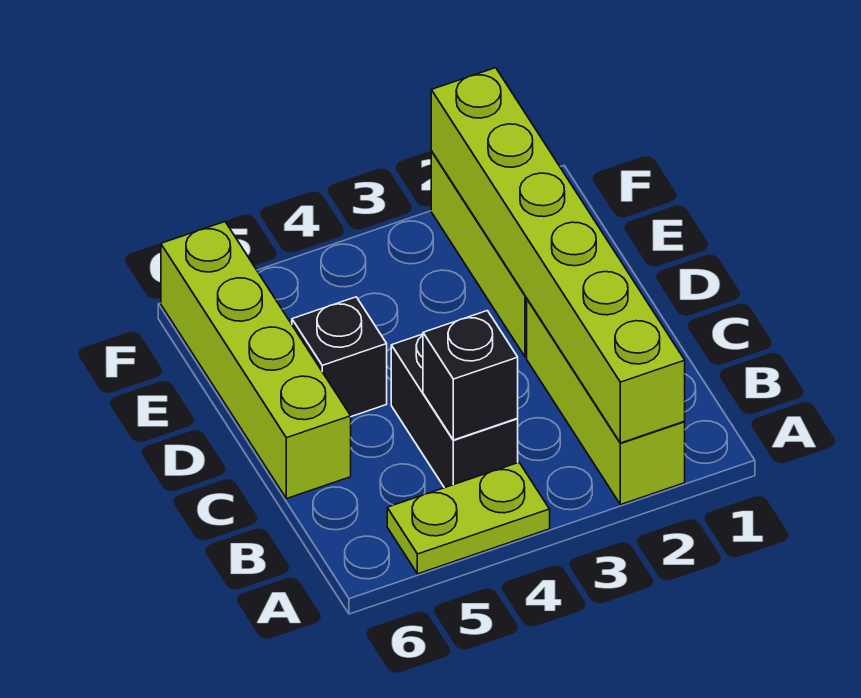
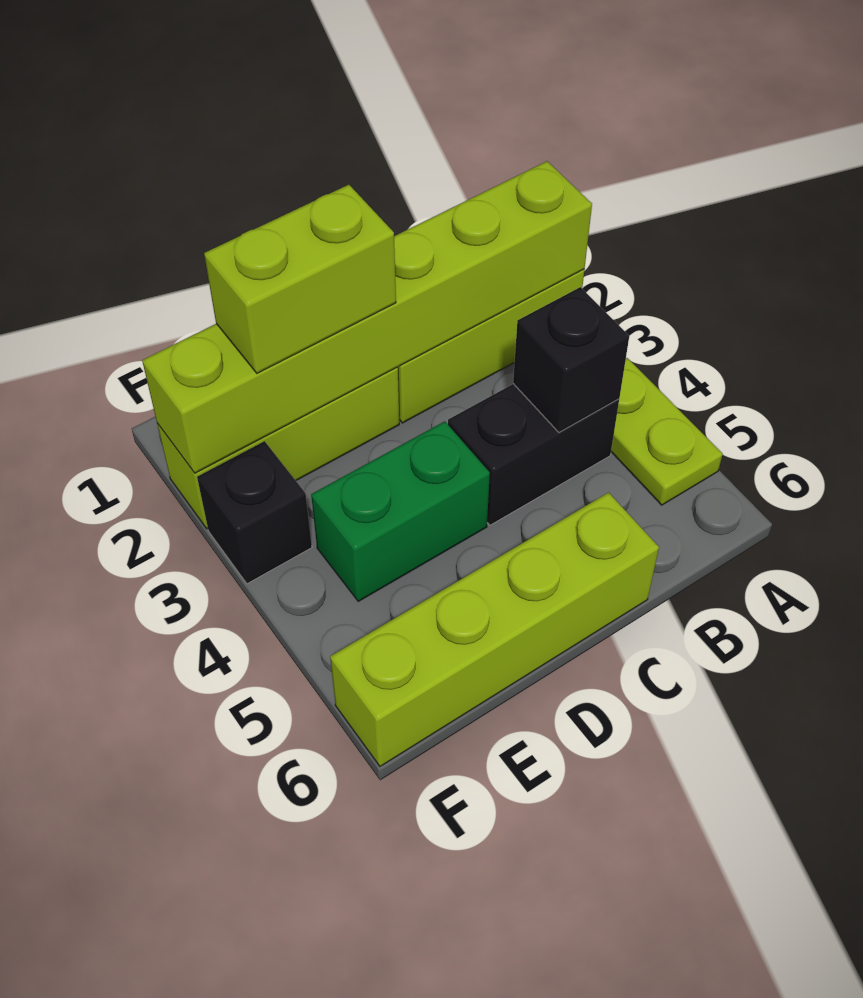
none -> lime 1x2 brick [204,185,396,373]
none -> green 1x2 brick [311,421,490,601]
black 1x1 brick [292,297,387,417] -> black 1x1 brick moved to [197,441,312,584]

